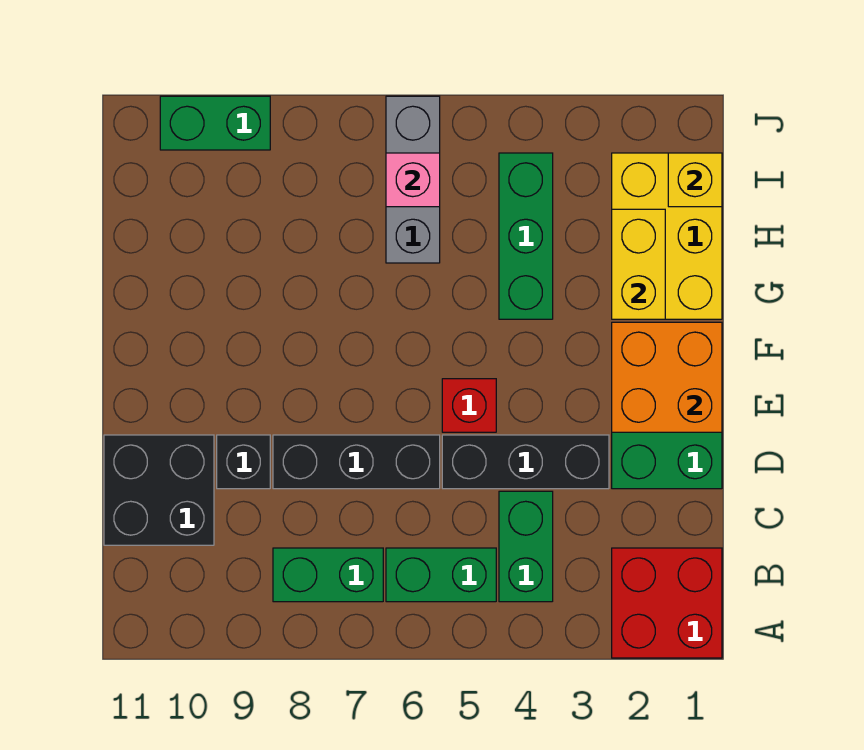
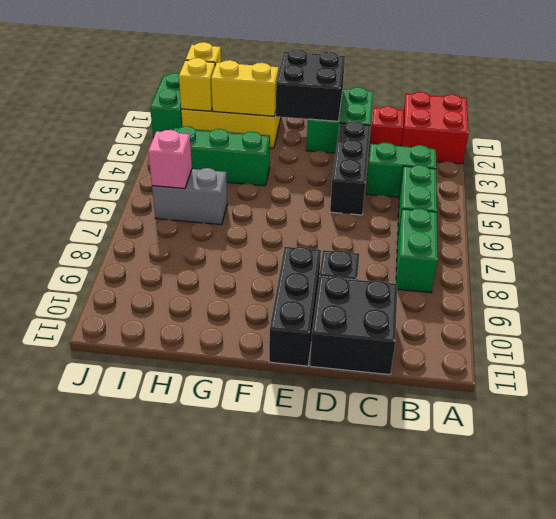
black 1x3 brick [273,435,440,489] -> black 1x3 brick moved to [269,247,321,366]
orange 2x2 brick [612,322,722,432] -> black 2x2 brick [276,49,345,121]
red 1x1 brick [442,379,496,432] -> red 1x1 brick moved to [369,106,404,154]
grey 1x3 brick [386,96,440,263] -> grey 1x2 brick [152,168,227,225]
none -> yellow 1x1 brick [179,58,215,111]
green 1x2 brick [160,96,270,150] -> green 1x2 brick moved to [150,73,183,138]

